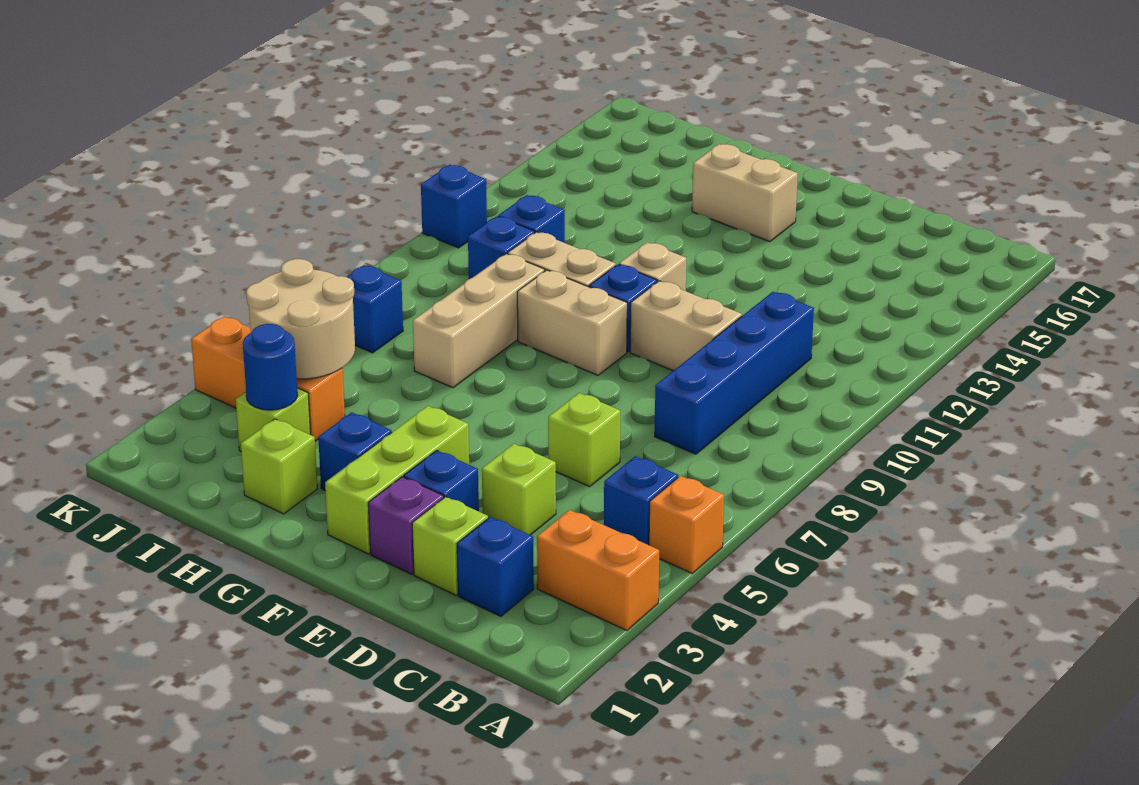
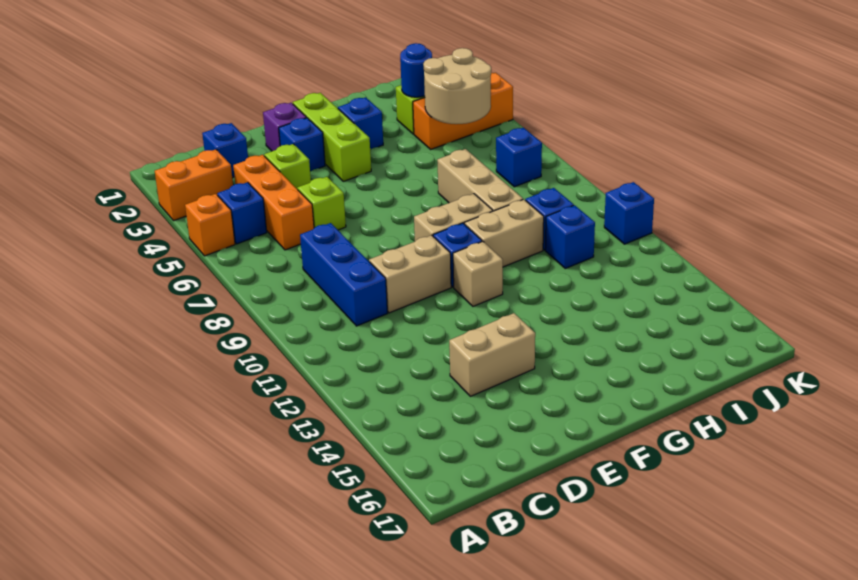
none -> orange 1x3 brick [233,155,314,250]
blue 1x4 brick [655,292,814,454] -> blue 1x3 brick [300,223,388,326]
lime 1x1 brick [412,497,488,595] -> none
tan 1x2 brick [692,144,798,242] -> tan 1x2 brick moved to [449,313,535,396]
lime 1x1 brick [241,419,317,514] -> none

